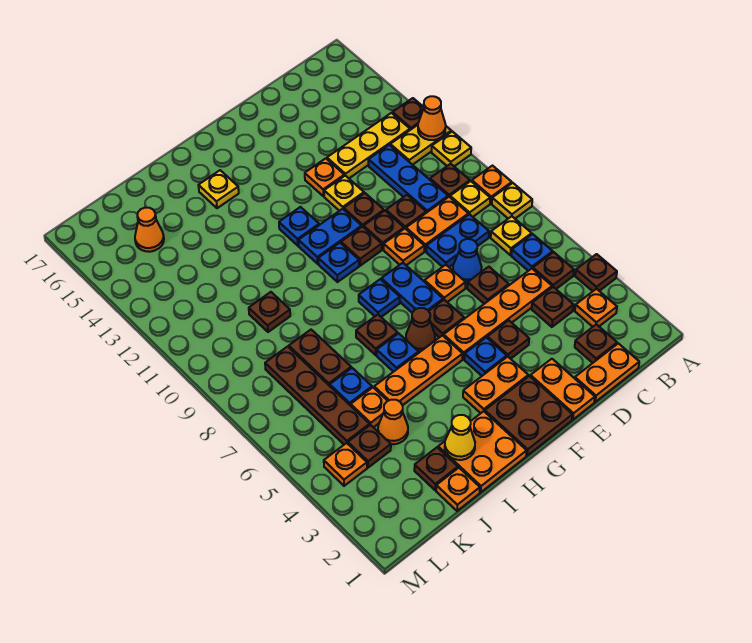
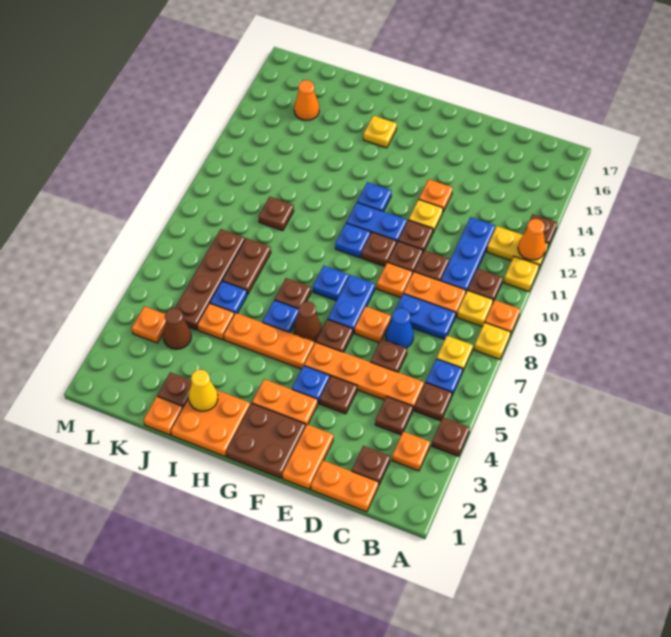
yellow 1x3 plate [327,113,410,178] -> none
orange 1x1 cone [378,400,408,444] -> none
brown 1x1 plate [348,425,391,468] -> brown 1x1 cone [163,308,191,349]

